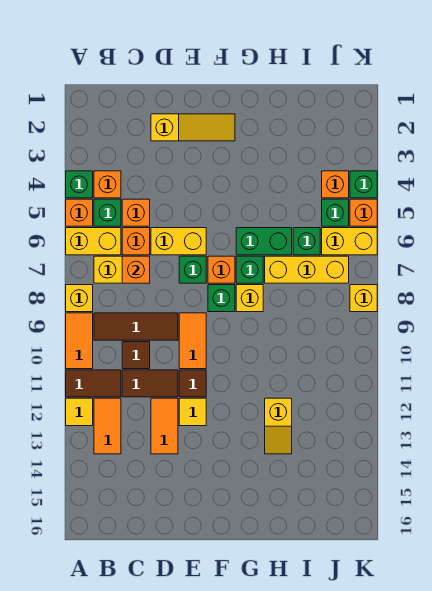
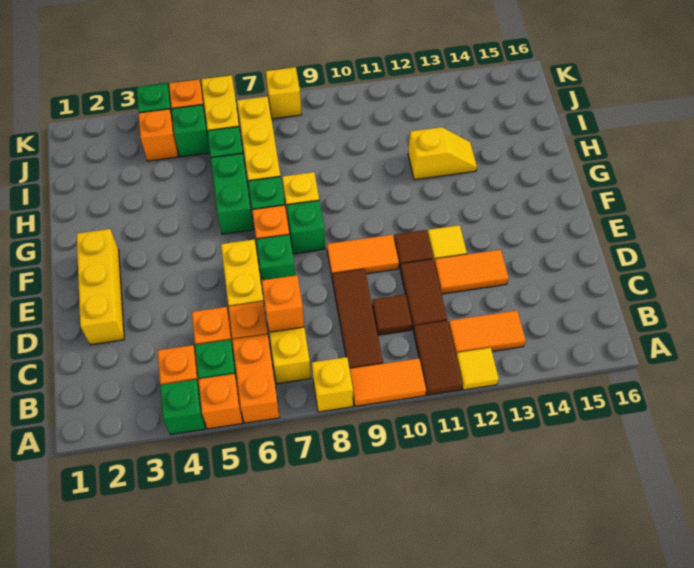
yellow 1x2 brick [66,228,121,255] -> orange 1x2 brick [232,334,280,423]
yellow 1x3 slope [151,114,235,141] -> yellow 1x3 brick [77,229,124,345]

